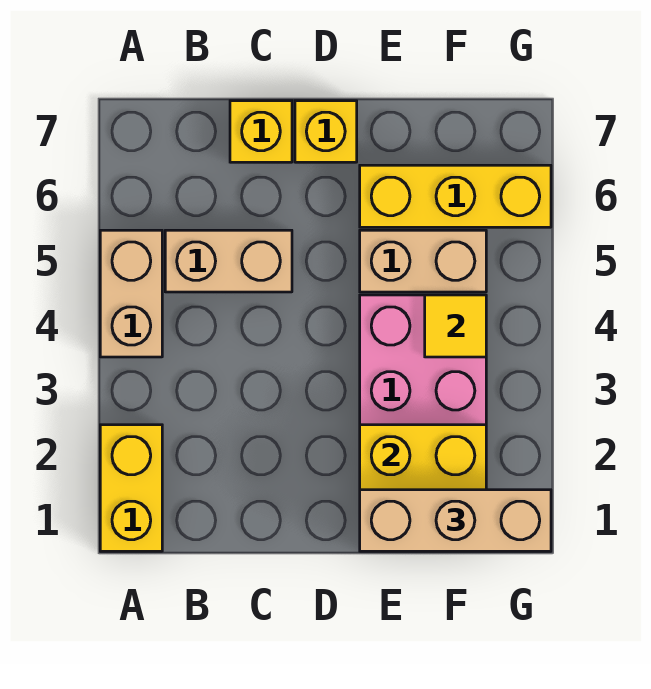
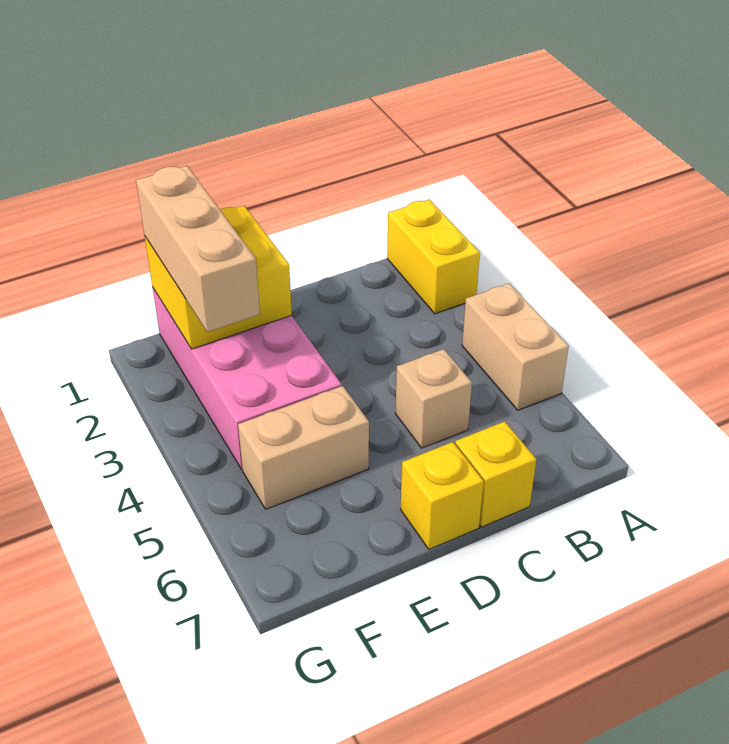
tan 1x2 brick [165,230,292,292] -> tan 1x1 brick [395,349,472,448]
tan 1x3 brick [360,490,551,551] -> tan 1x3 brick turned to [136,166,260,332]
yellow 1x3 brick [360,165,551,227] -> none
yellow 1x1 tile [425,295,486,357] -> none

